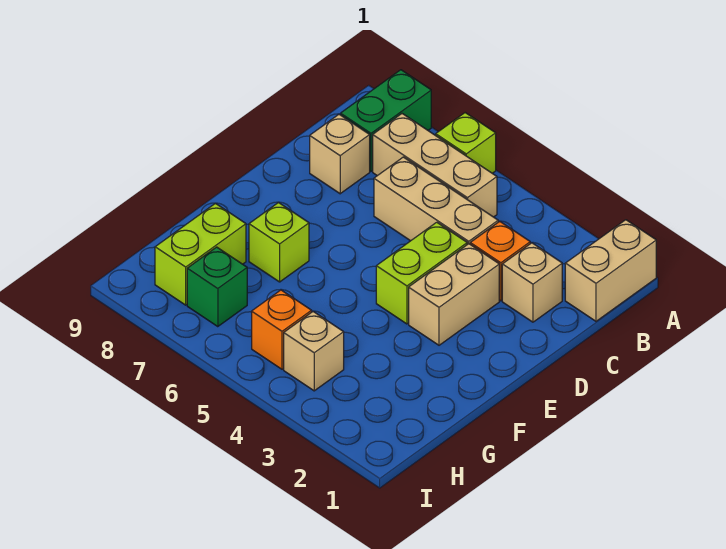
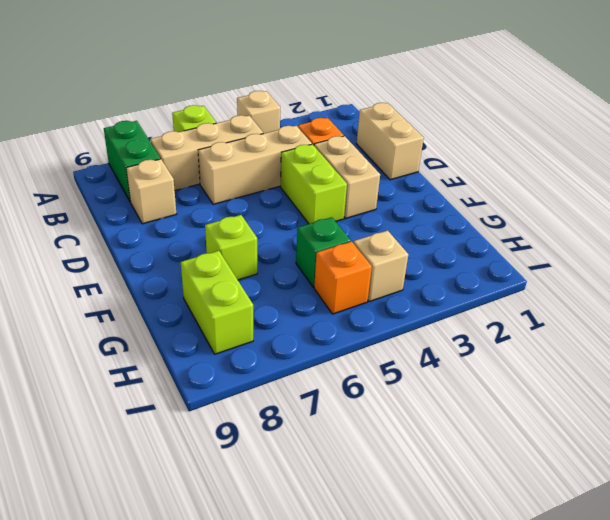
tan 1x2 brick [565,220,656,321] -> tan 1x2 brick moved to [356,103,424,180]
tan 1x1 brick [502,243,562,322] -> tan 1x1 brick moved to [237,91,280,134]
green 1x1 brick [187,247,247,327] -> green 1x1 brick moved to [296,217,351,287]

